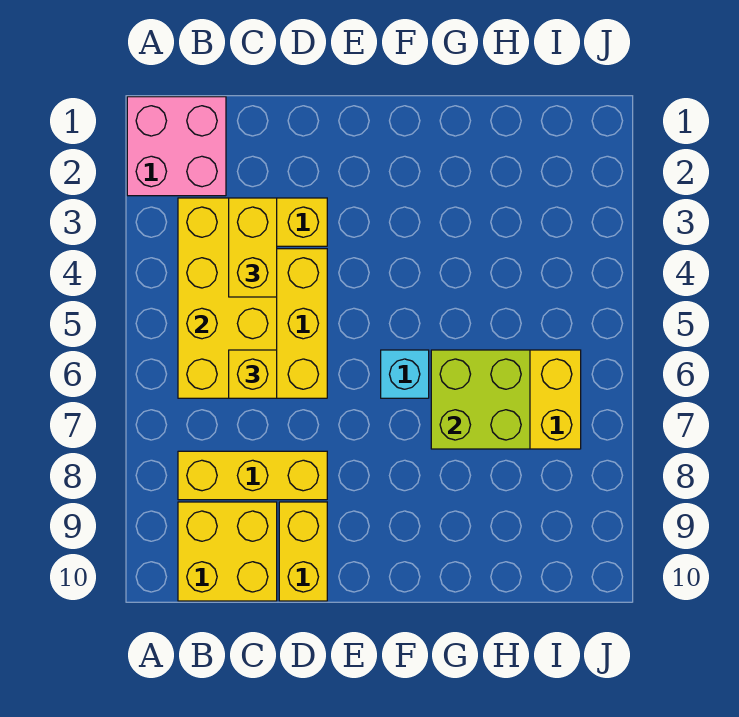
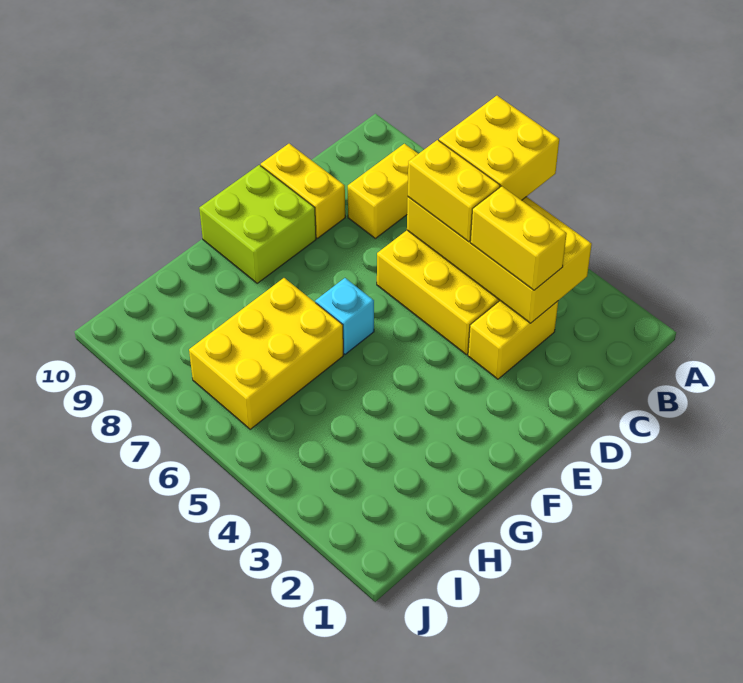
pink 2x2 brick [127,97,226,196] -> none
yellow 1x3 brick [178,451,327,500] -> yellow 1x2 brick [348,144,418,238]
yellow 2x2 brick [178,502,277,601] -> yellow 2x2 brick moved to [439,96,559,200]
yellow 1x1 brick [229,350,277,398] -> yellow 1x2 brick [408,140,500,242]
lime 2x2 brick [431,350,530,449] -> lime 2x2 brick moved to [199,165,316,283]

